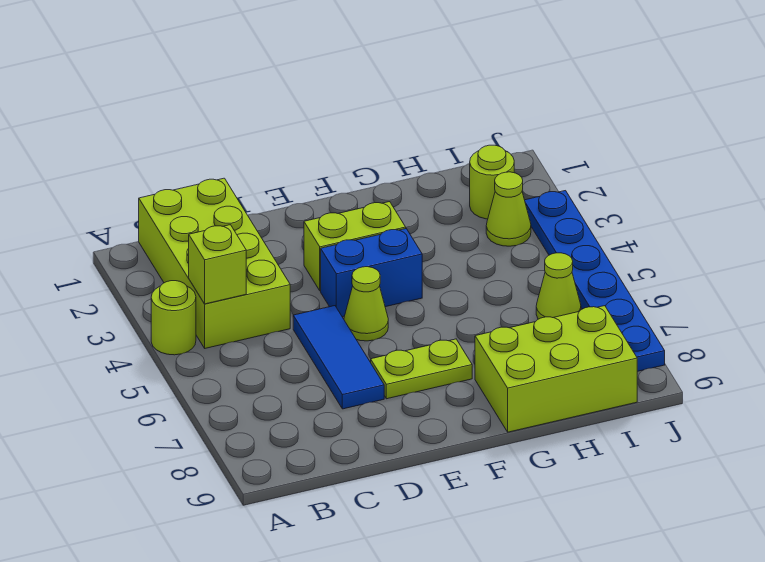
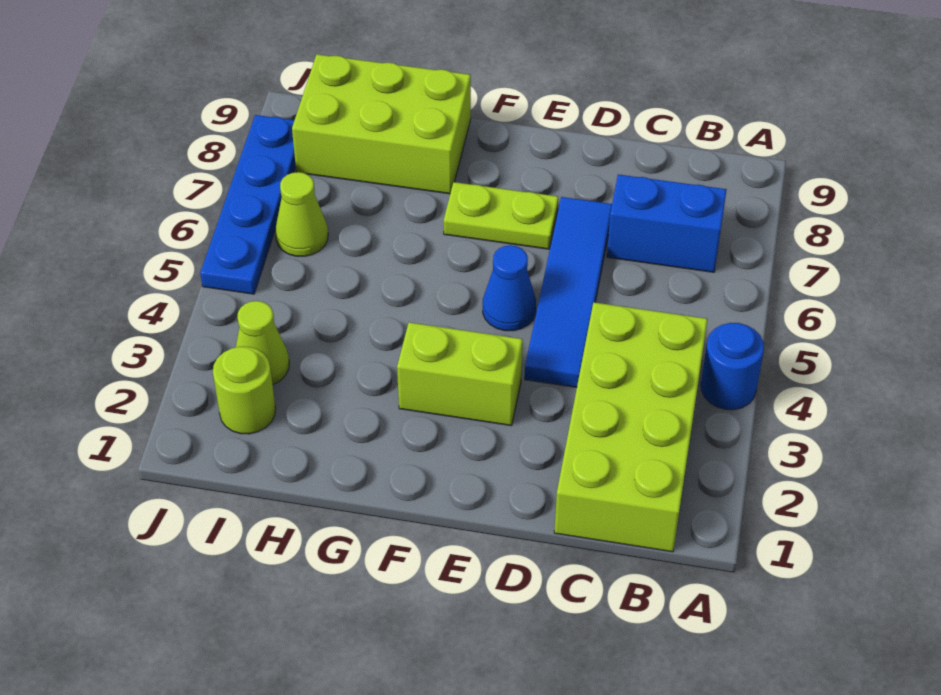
lime 1x1 round brick [151,281,196,355] -> blue 1x1 round brick [701,323,764,410]
lime 1x1 brick [189,225,246,304] -> none
blue 1x3 tile [293,306,384,409] -> blue 1x4 tile [525,197,612,387]
blue 1x2 brick [321,229,422,317] -> blue 1x2 brick moved to [607,174,727,272]
lime 1x1 cone [344,267,388,341] -> blue 1x1 cone [483,245,536,331]
blue 1x6 plate [525,191,665,371] -> blue 1x4 plate [200,115,296,294]

